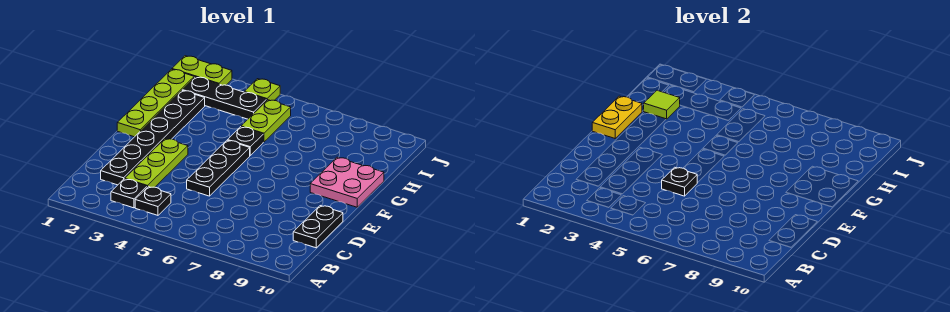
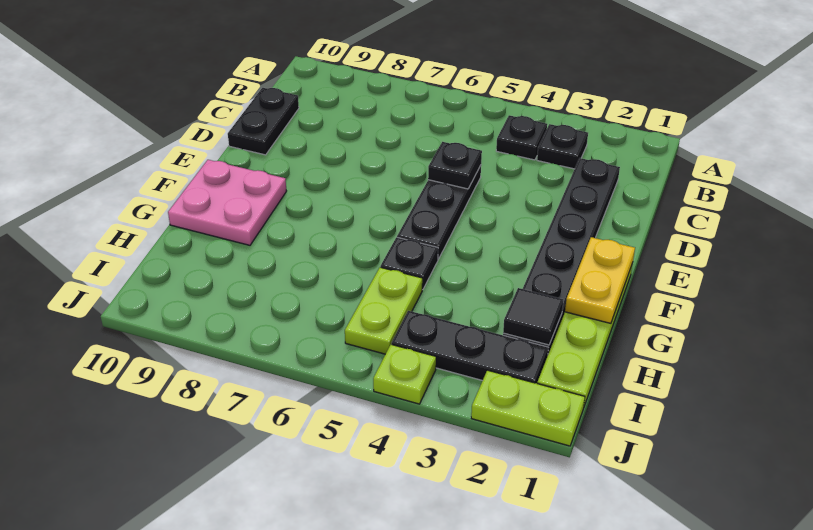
lime 1x3 plate [125,139,188,187] -> none
lime 1x1 tile [644,91,680,119] -> black 1x1 tile [503,288,563,345]

